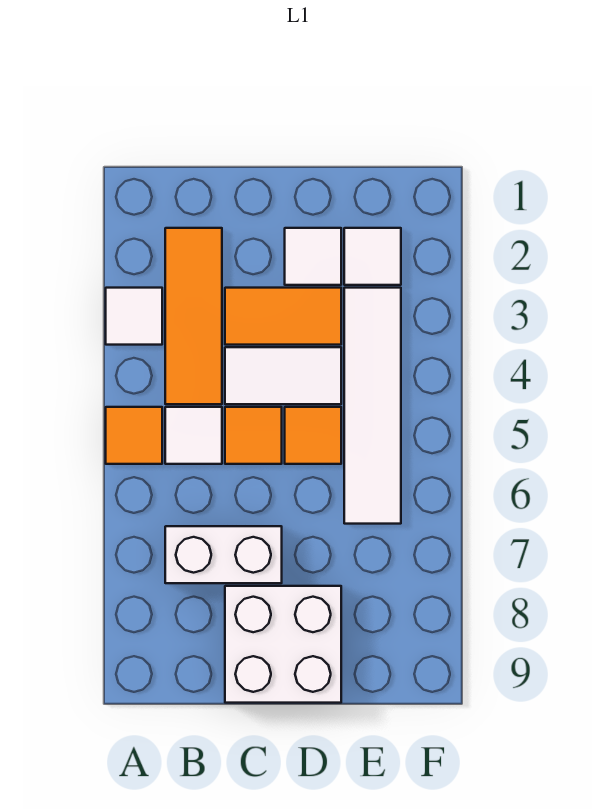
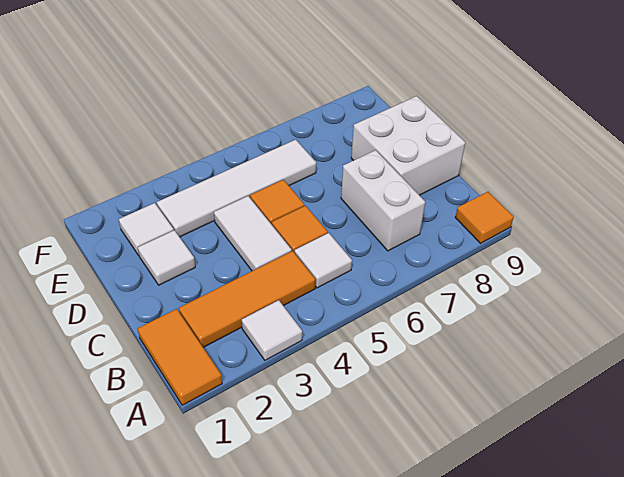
orange 1x1 tile [106,407,162,464] -> orange 1x1 tile moved to [455,192,514,243]
orange 1x2 tile [225,288,341,345] -> orange 1x2 tile moved to [138,309,222,405]

